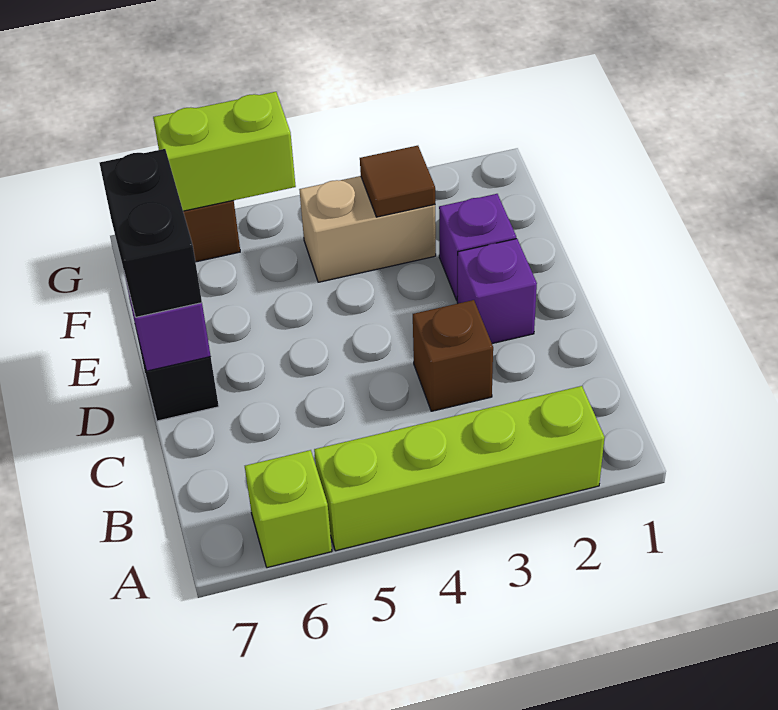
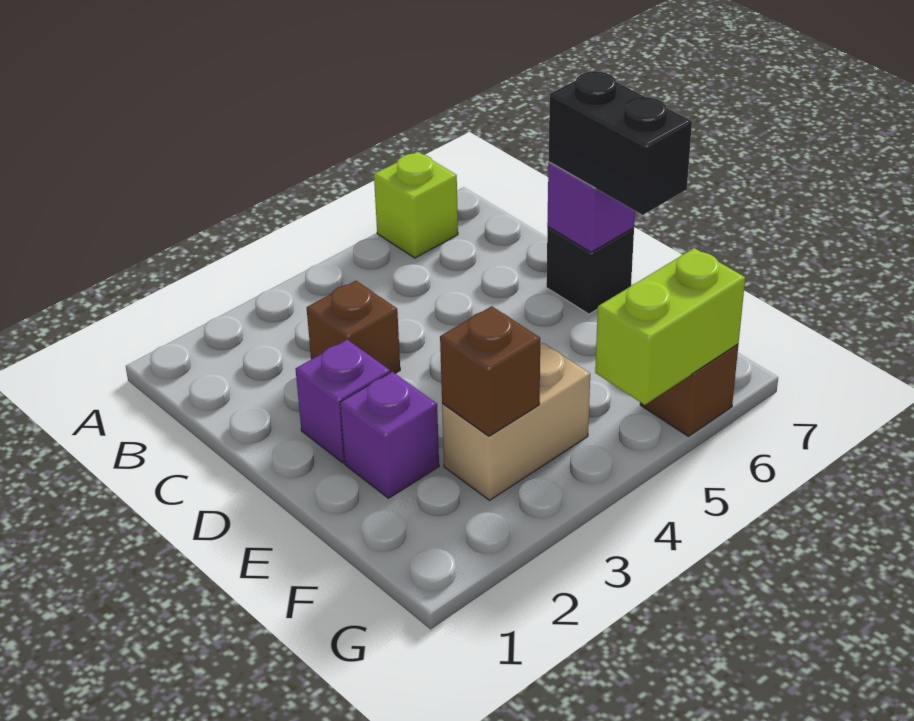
lime 1x4 brick [314,386,605,551] -> none
brown 1x1 tile [360,146,435,217] -> brown 1x1 brick [440,306,540,436]

